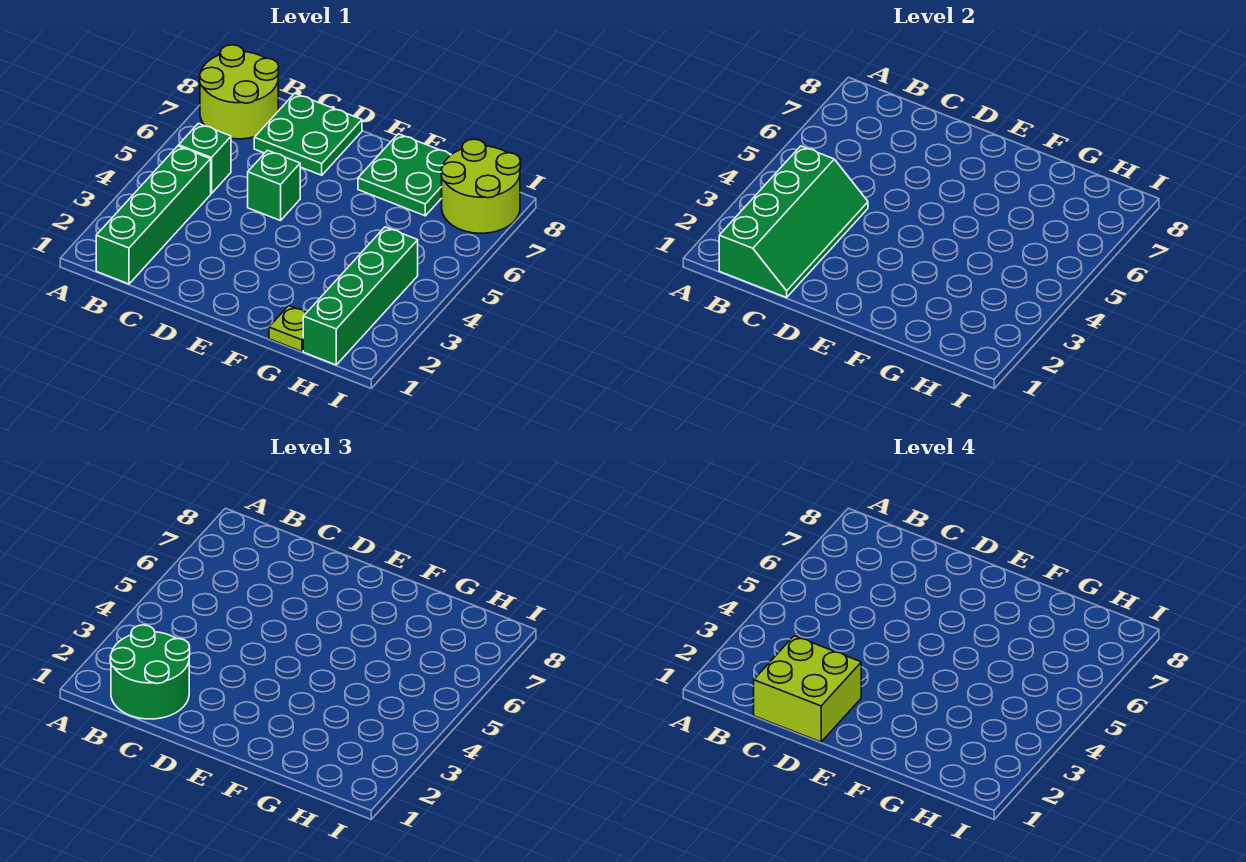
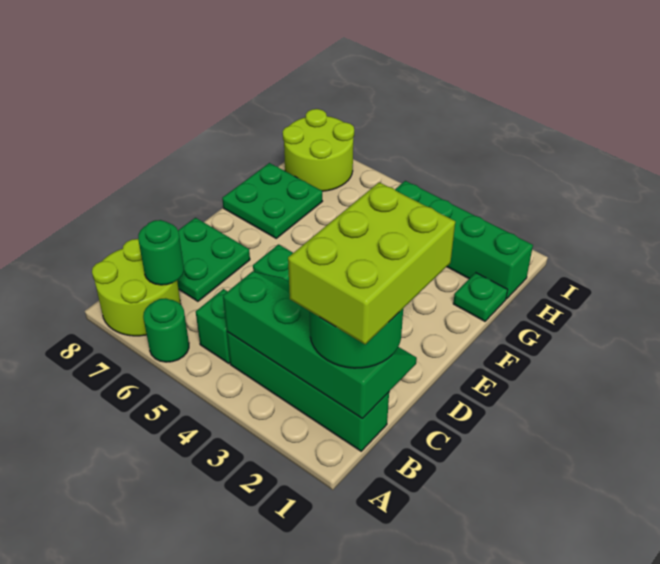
none -> green 1x1 round brick [143,298,189,362]
none -> green 1x1 round brick [138,220,184,285]
lime 2x2 brick [754,636,861,742] -> lime 2x3 brick [288,182,455,344]
lime 1x1 plate [269,306,306,352] -> green 1x1 plate [453,273,508,321]

